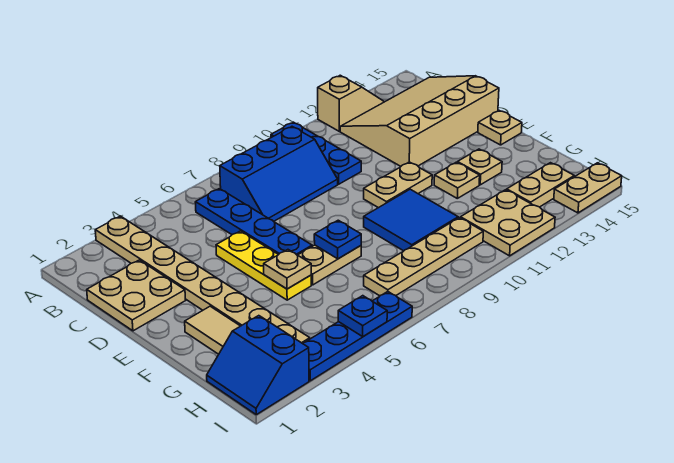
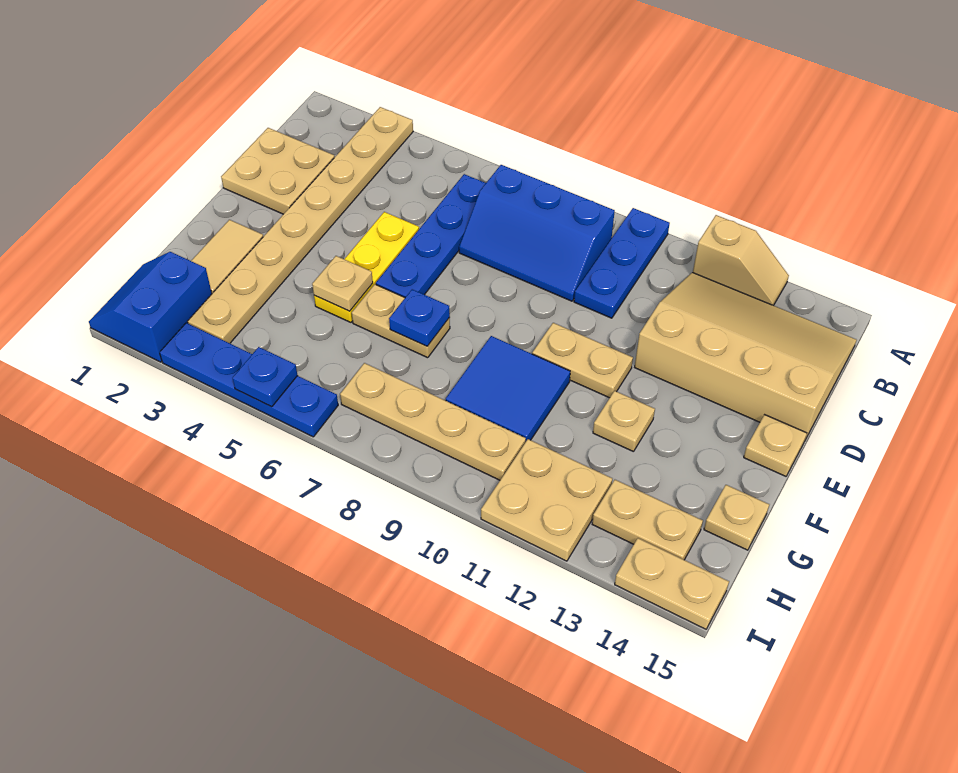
tan 1x1 plate [457,149,502,185] -> tan 1x1 plate moved to [704,485,769,550]

